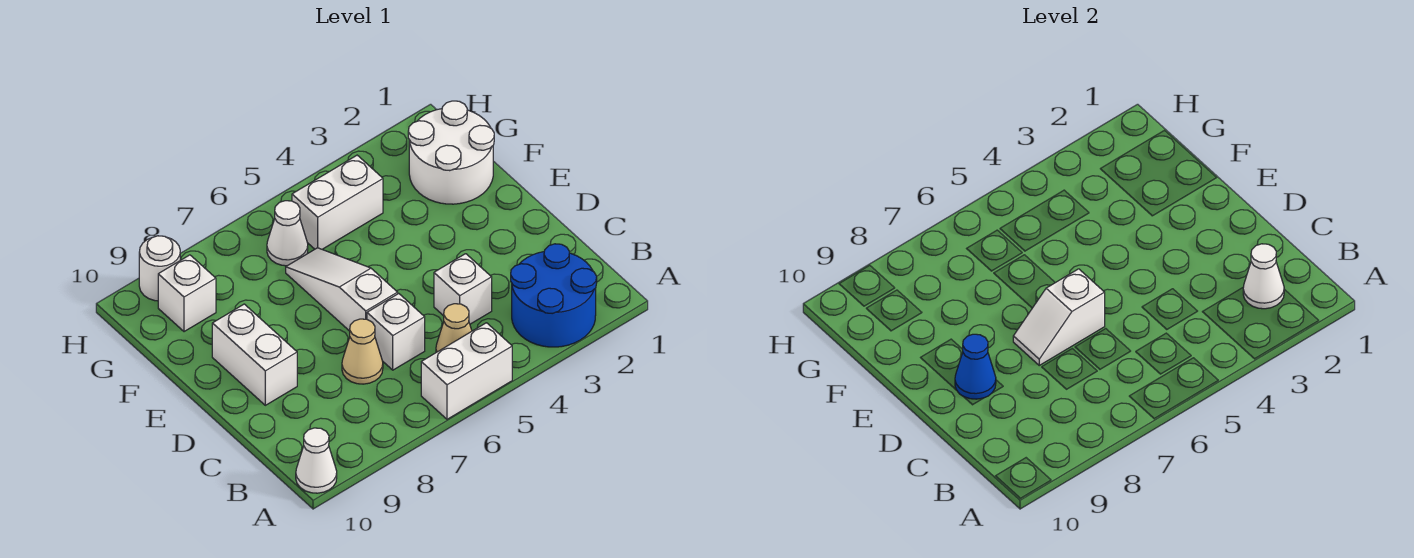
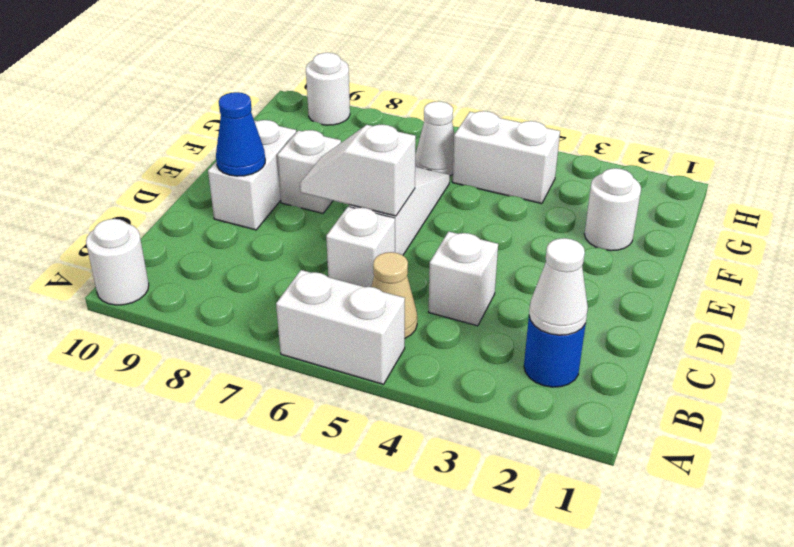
blue 2x2 round brick [511,244,597,347] -> blue 1x1 round brick [524,317,586,387]
white 1x1 cone [296,428,337,493] -> white 1x1 round brick [86,219,149,305]
tan 1x1 cone [342,319,383,384] -> none
white 2x2 round brick [408,101,494,204] -> white 1x1 round brick [584,168,641,251]
white 1x1 brick [158,255,216,332] -> white 1x1 brick moved to [277,130,341,213]

